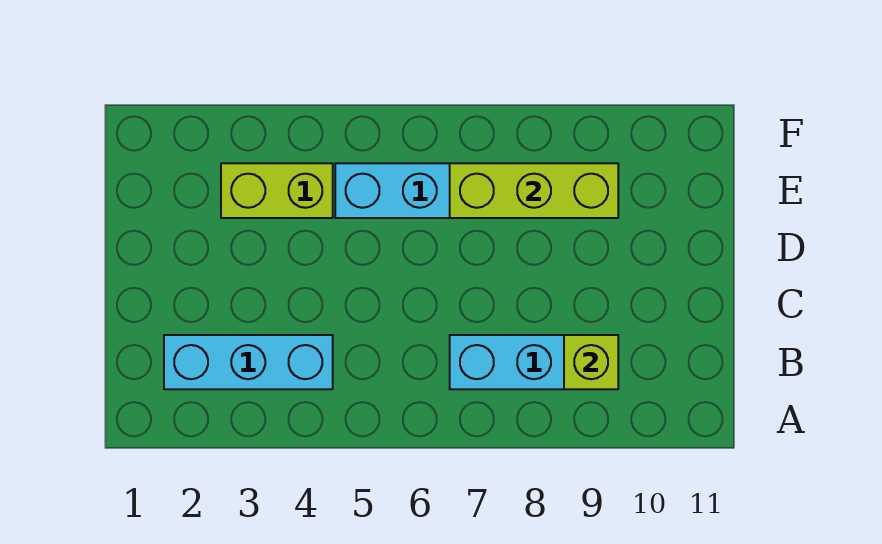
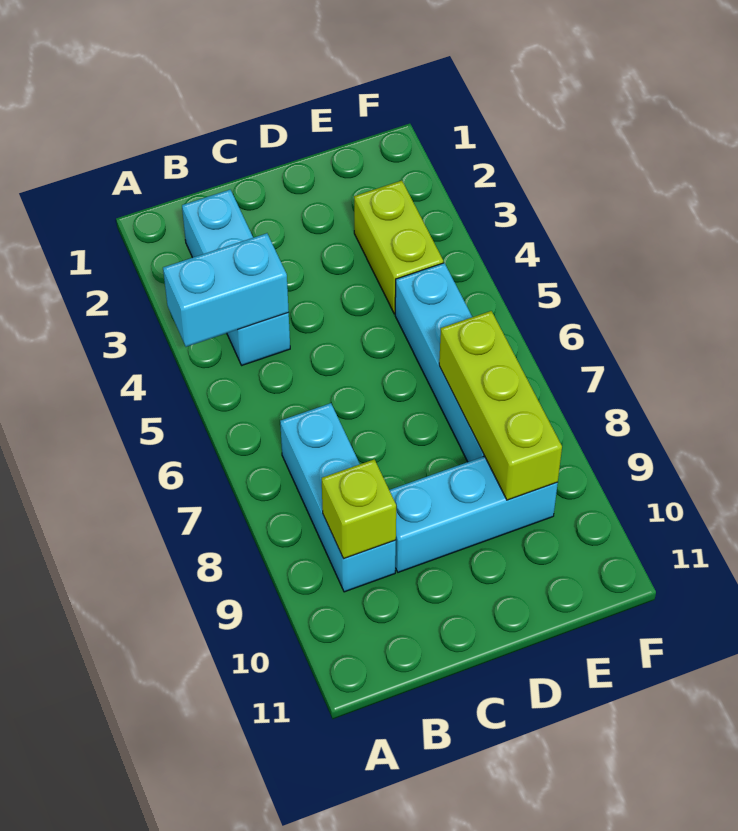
none -> cyan 1x2 brick [163,233,289,347]
none -> cyan 1x3 brick [389,456,558,572]

